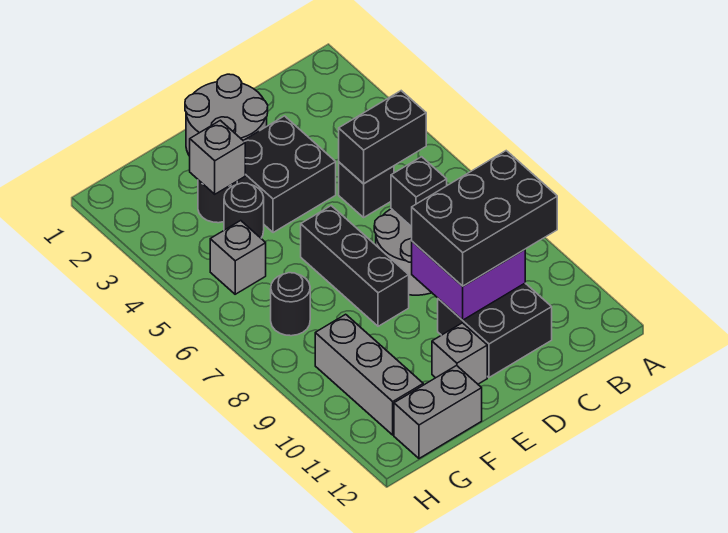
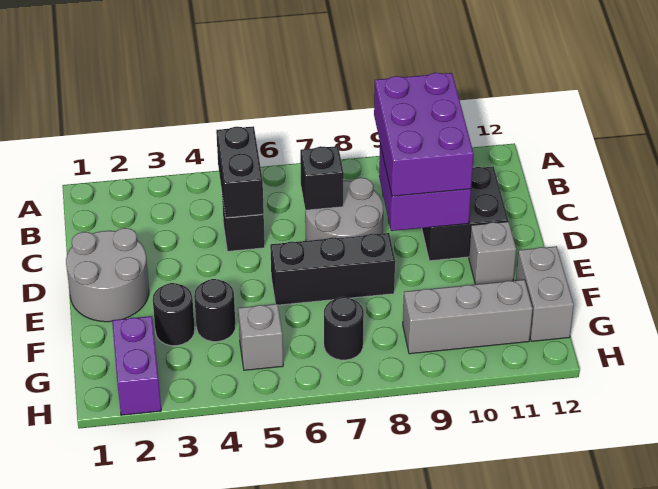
black 2x3 brick [412,151,557,286] -> purple 2x3 brick [374,73,474,196]
black 2x2 brick [237,116,336,233] -> none
grey 1x1 brick [190,120,245,194] -> none
none -> purple 1x2 brick [112,316,161,415]

